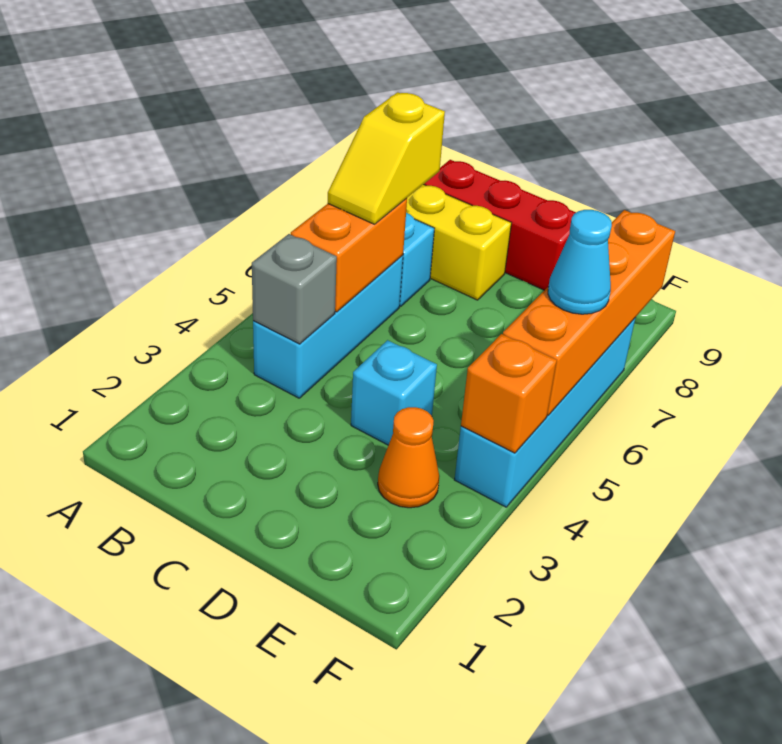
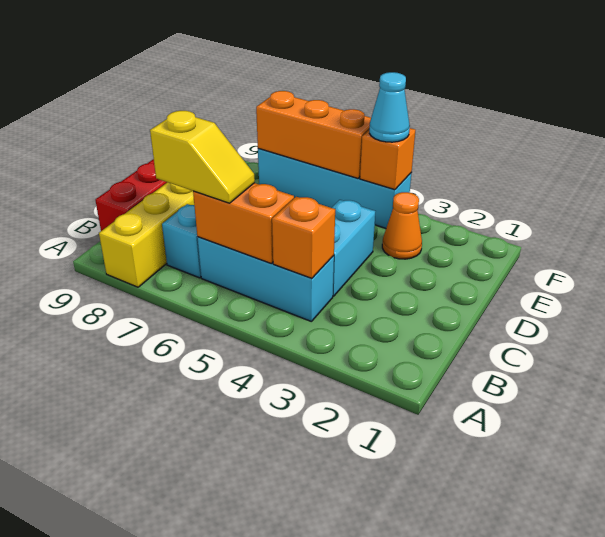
grey 1x1 brick [252,234,337,344] -> orange 1x1 brick [272,197,335,278]
cyan 1x1 brick [351,340,437,445] -> cyan 1x2 brick [332,200,375,296]
orange 1x4 brick [503,210,675,415] -> orange 1x3 brick [256,91,371,179]
cyan 1x1 cone [548,210,612,314] -> cyan 1x1 cone moved to [369,72,410,142]

